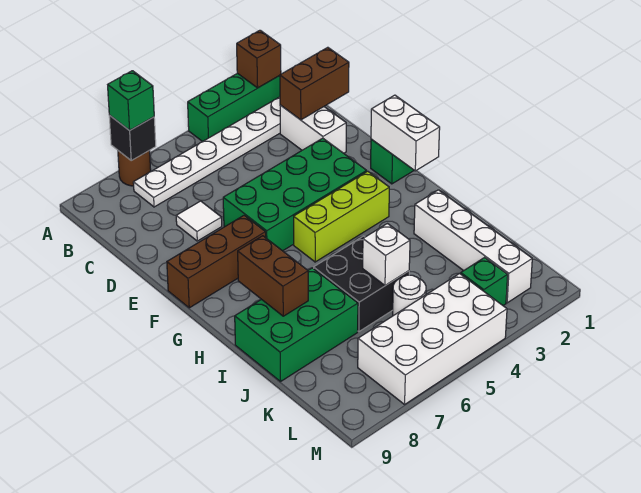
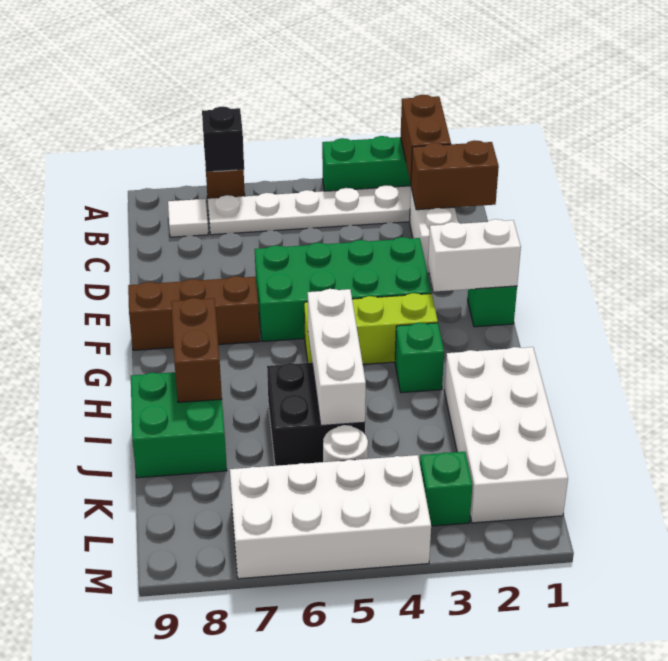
brown 1x1 brick [237,30,281,88] -> brown 1x2 brick [401,95,451,183]
green 1x1 brick [108,71,154,130] -> green 1x1 brick moved to [395,323,444,393]
white 1x1 tile [176,201,222,241] -> white 1x1 tile moved to [168,199,208,237]
white 1x2 brick [371,95,440,171] -> white 1x2 brick turned to [428,219,521,292]
white 1x4 brick [414,190,532,303] -> white 2x4 brick [444,347,568,523]
green 2x3 brick [235,268,358,382] -> green 2x2 brick [131,372,227,478]
white 1x1 brick [363,224,410,285] -> white 1x3 brick [308,289,366,426]

